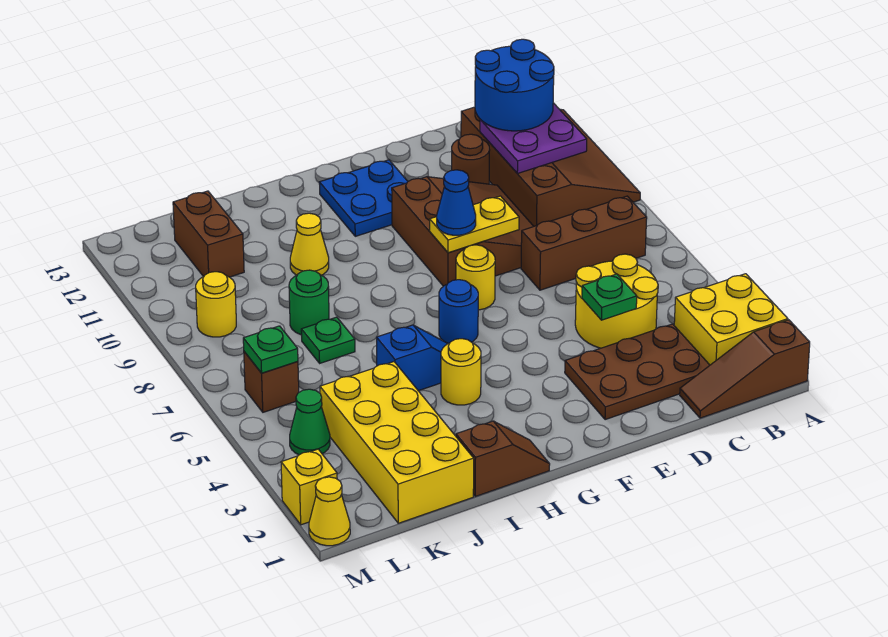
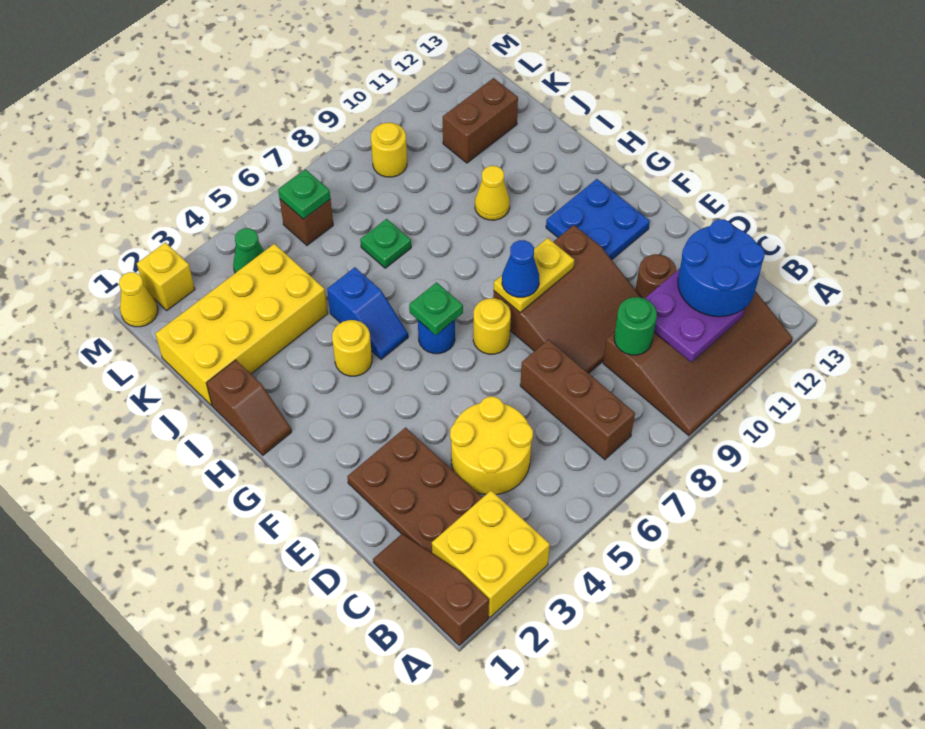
green 1x1 plate [582,274,637,320] -> green 1x1 plate moved to [409,282,463,335]
yellow 1x2 plate [430,196,519,253] -> yellow 1x2 plate turned to [494,238,574,312]
green 1x1 round brick [289,270,329,335] -> green 1x1 round brick moved to [614,297,657,355]

